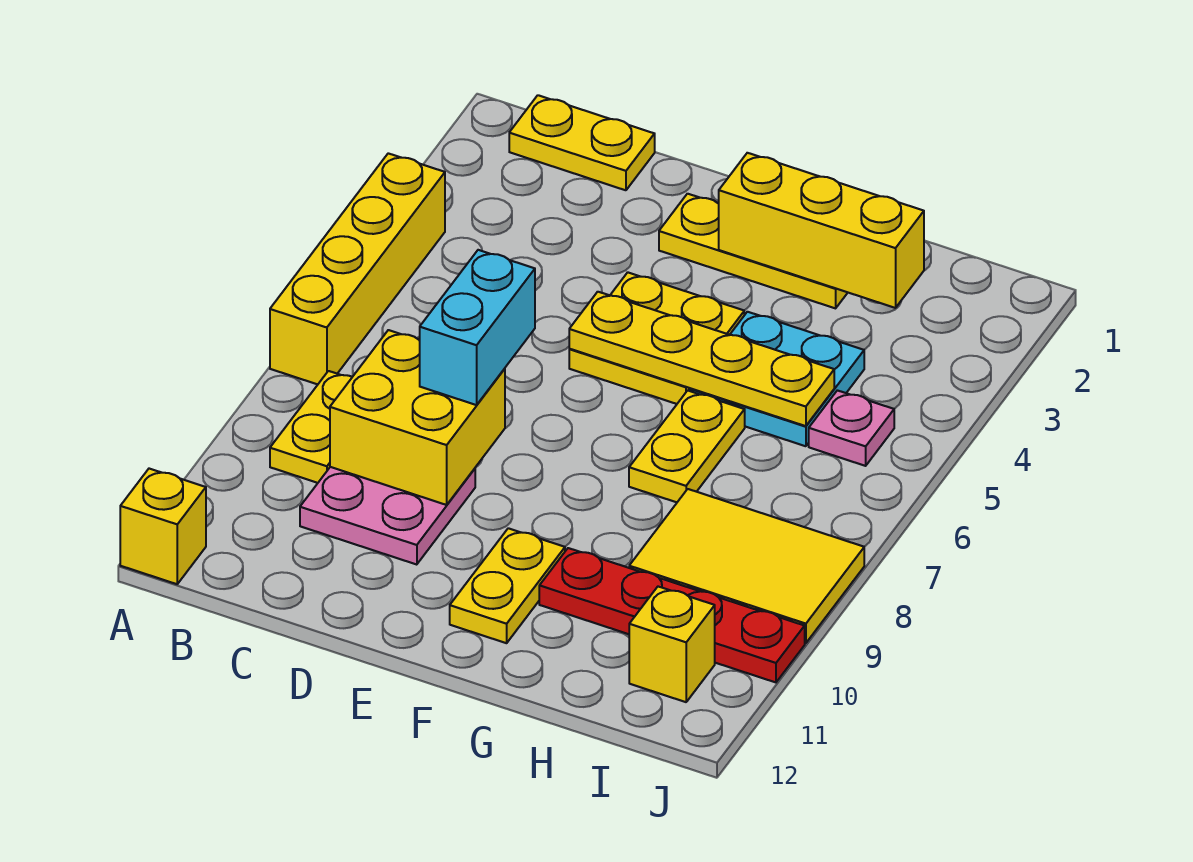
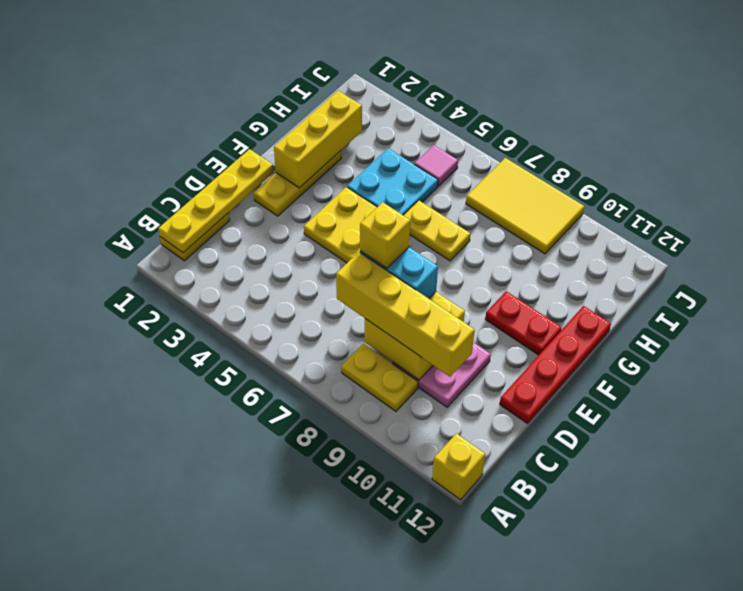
yellow 1x4 brick [270,153,445,384] -> yellow 1x4 brick moved to [336,252,475,377]
yellow 1x4 plate [569,292,834,426] -> yellow 1x4 plate moved to [158,149,273,253]
yellow 1x2 plate [450,528,565,643] -> red 1x2 plate [485,291,562,355]
red 1x4 plate [539,548,805,682] -> red 1x4 plate moved to [500,306,611,424]
yellow 2x3 tile [629,489,864,643] -> yellow 2x3 tile turned to [466,158,584,254]
pink 1x1 plate [809,390,894,466] -> pink 1x1 tile [414,145,458,186]
yellow 1x1 brick [629,587,715,702] -> yellow 1x1 brick moved to [360,202,410,268]

